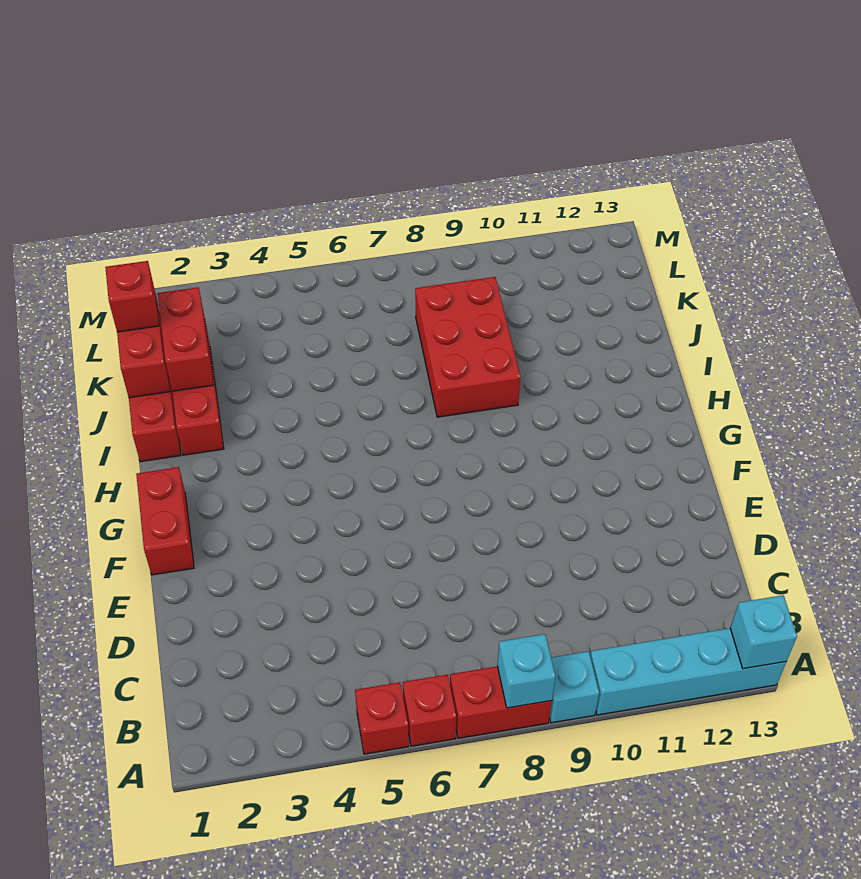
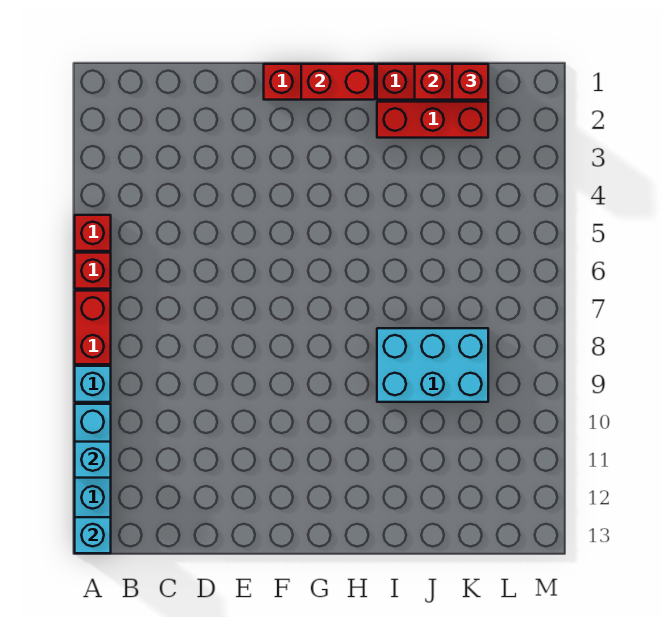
cyan 1x1 brick [498,634,556,708] -> cyan 1x1 brick moved to [75,442,111,478]
red 2x3 brick [415,277,520,417] -> cyan 2x3 brick [377,328,488,402]
red 1x2 brick [158,287,213,391] -> red 1x2 brick moved to [301,64,375,100]

